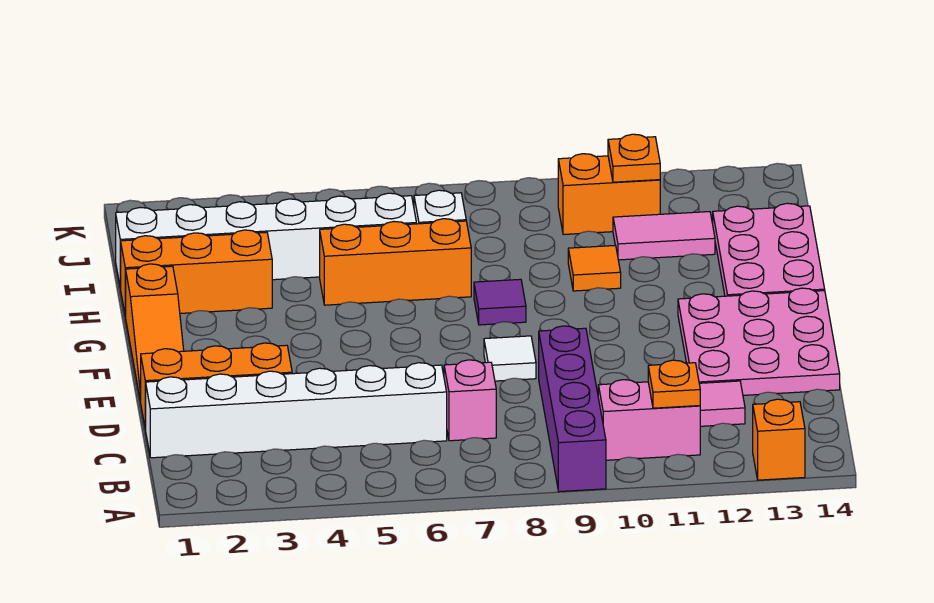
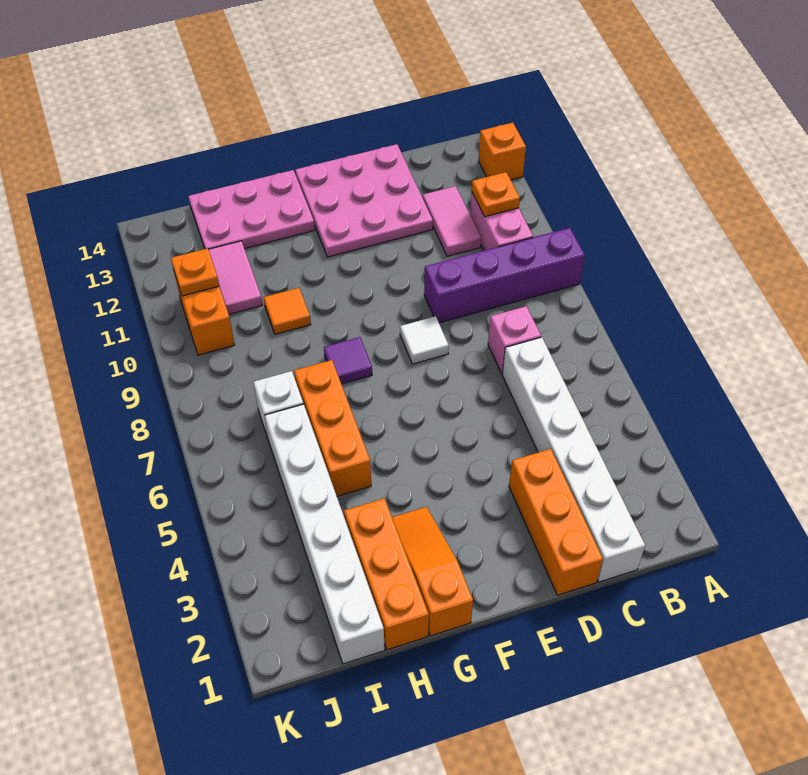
orange 1x3 slope [126,264,184,401] -> orange 1x3 slope turned to [392,507,473,636]

